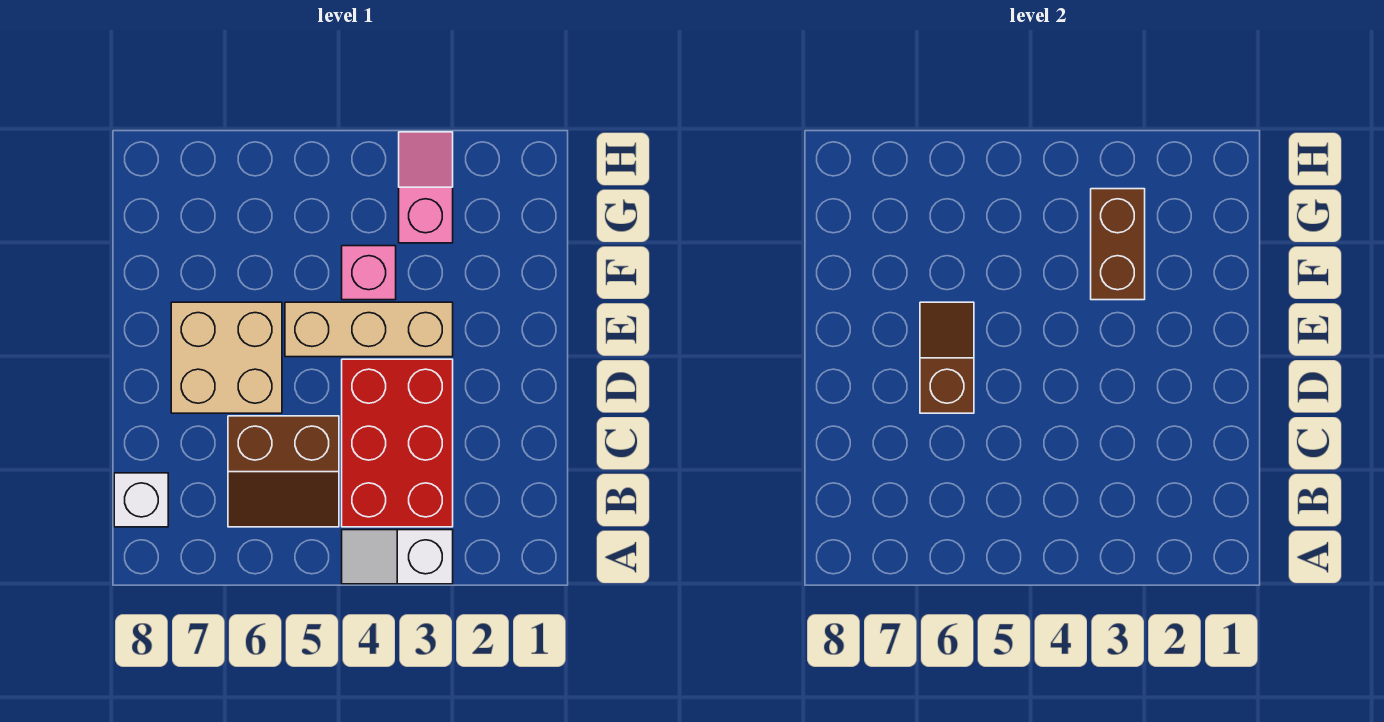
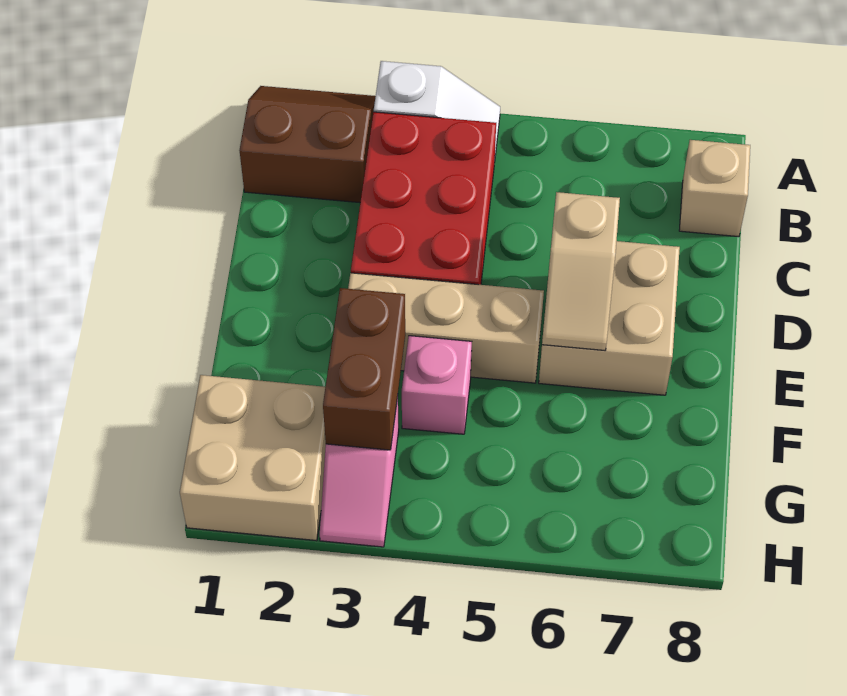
brown 2x2 slope [228,416,339,527] -> brown 2x2 slope moved to [240,86,376,203]
white 1x1 brick [114,473,168,527] -> tan 1x1 brick [679,140,750,237]
brown 1x2 slope [920,302,974,413] -> tan 1x2 slope [542,192,620,350]
none -> tan 2x2 brick [180,375,326,541]

